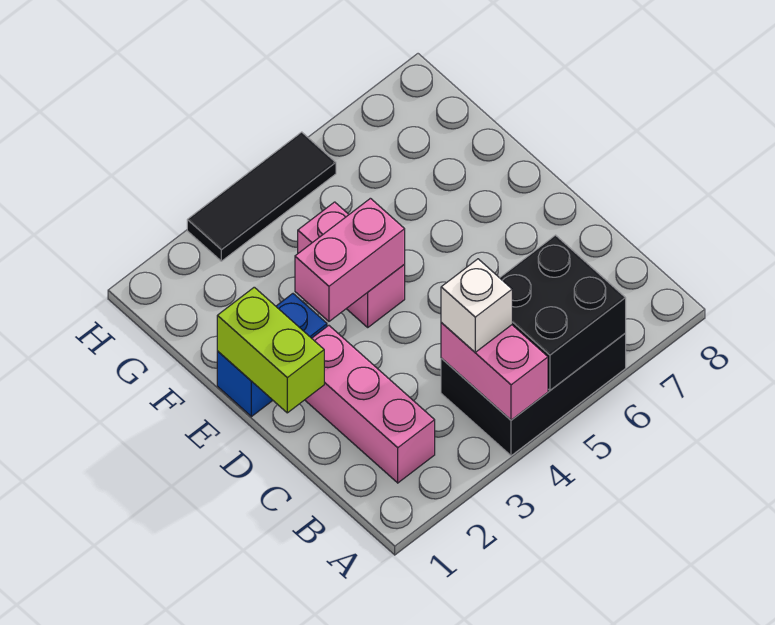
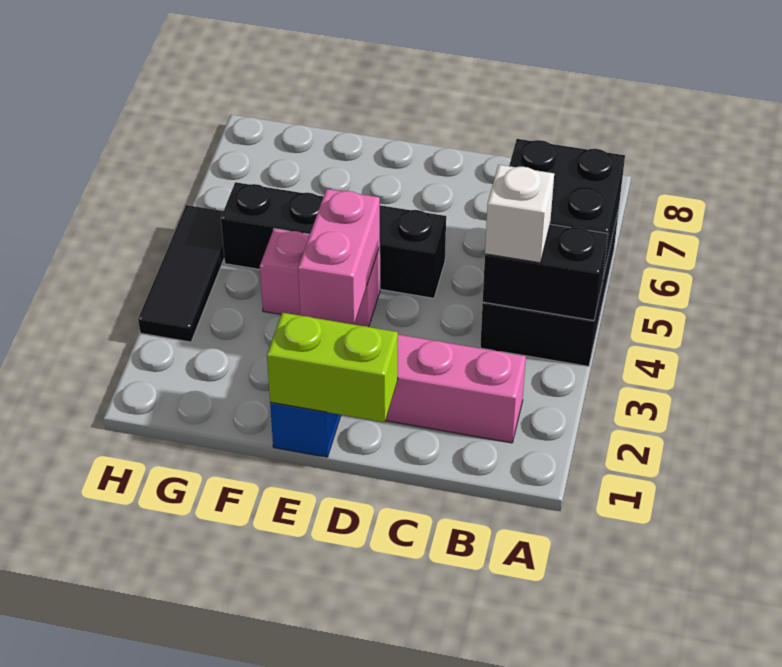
pink 1x2 brick [441,323,548,420] -> black 1x2 brick [483,224,608,321]
none -> black 1x4 brick [221,182,446,298]

